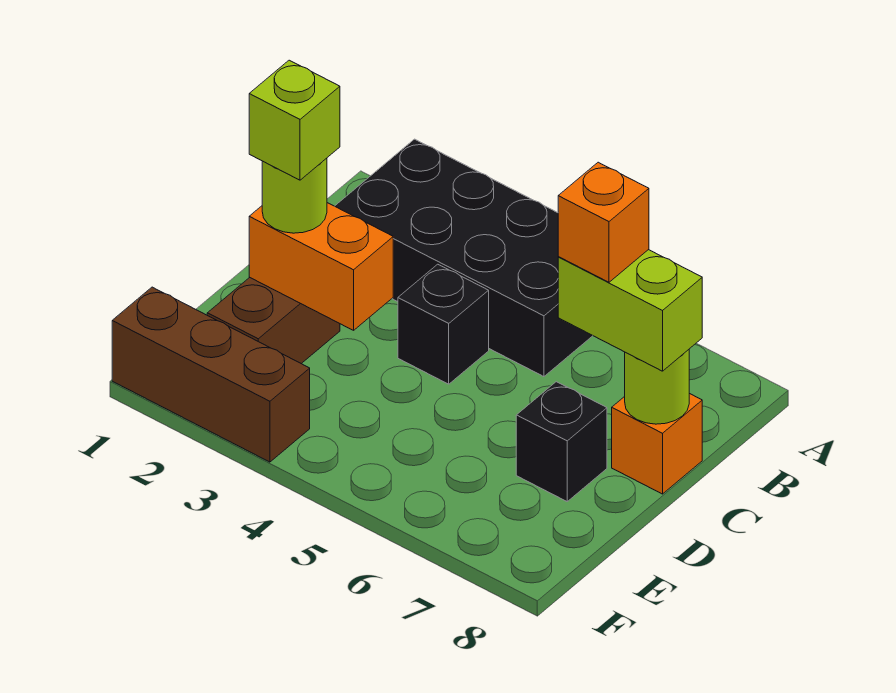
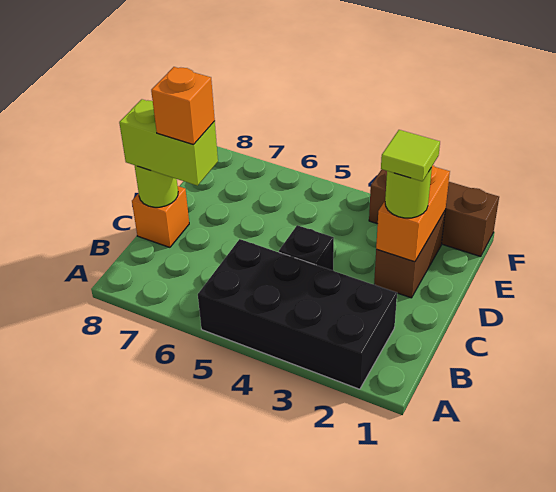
orange 1x2 brick [249,203,393,330] -> orange 1x2 brick turned to [376,165,450,262]
lime 1x1 brick [249,60,340,180] -> lime 1x1 tile [381,130,440,181]
black 1x1 brick [516,382,607,501] -> none

